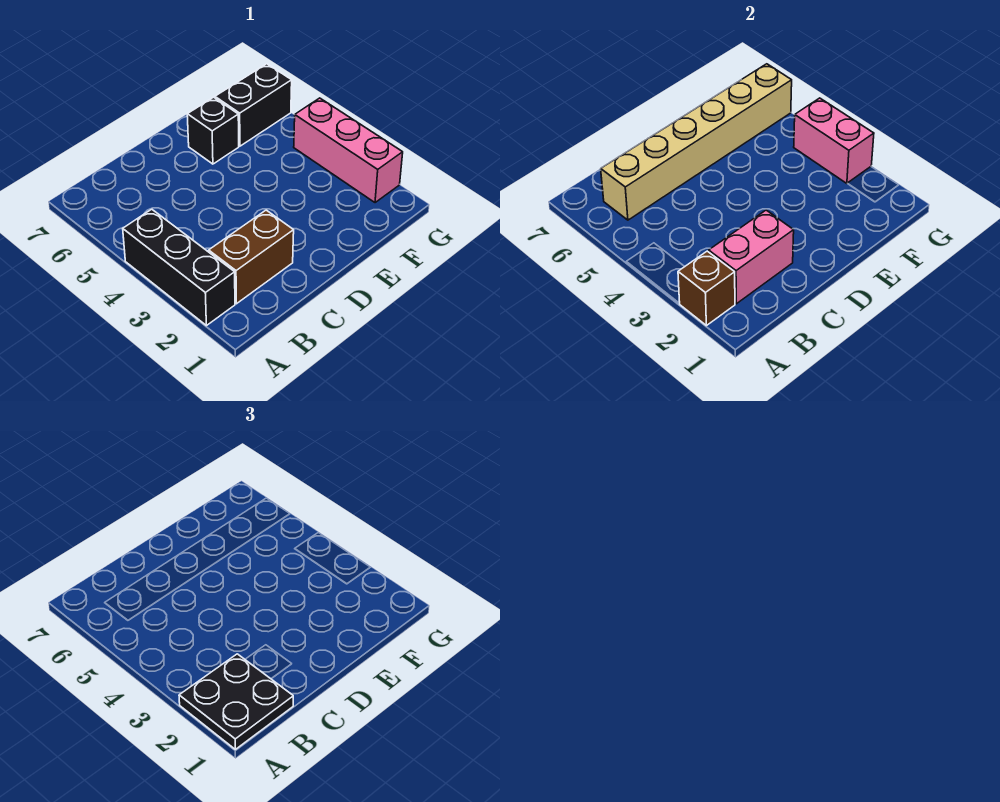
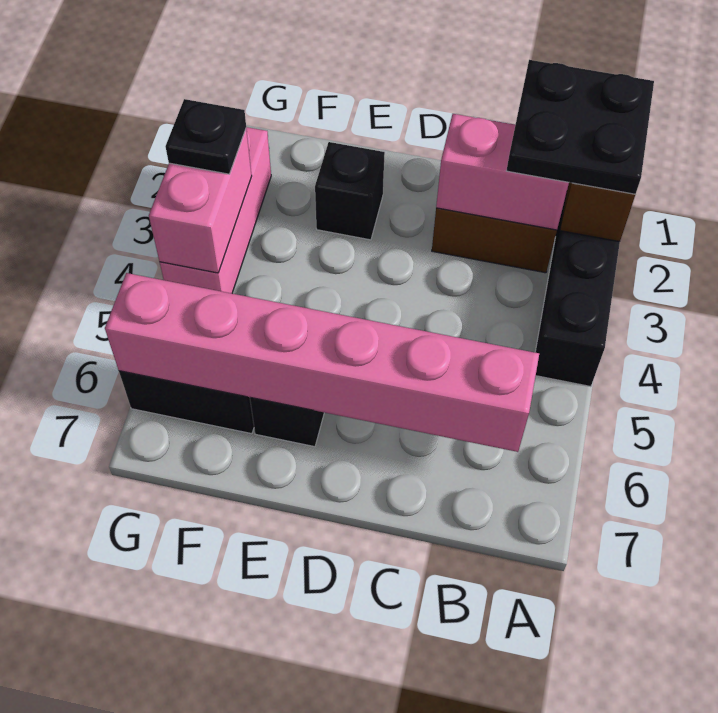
tan 1x6 brick [601,64,792,220] -> pink 1x6 brick [105,273,539,452]
none -> black 1x1 brick [315,142,385,240]
none -> black 1x1 plate [166,99,246,174]

